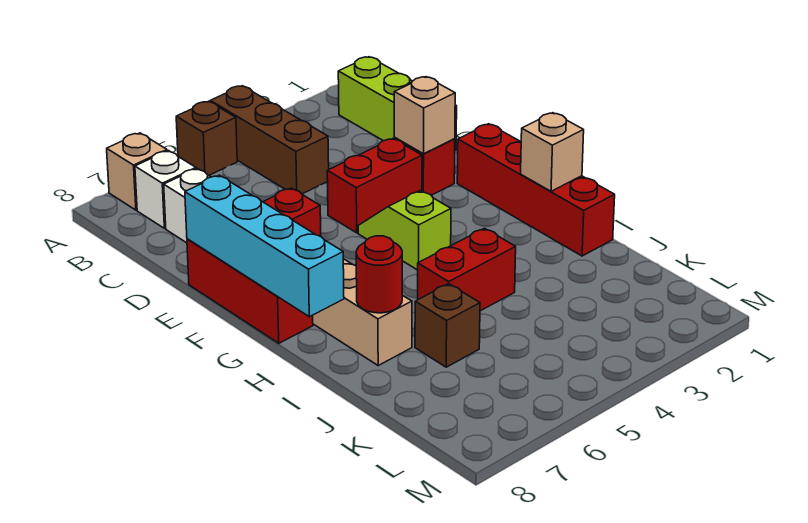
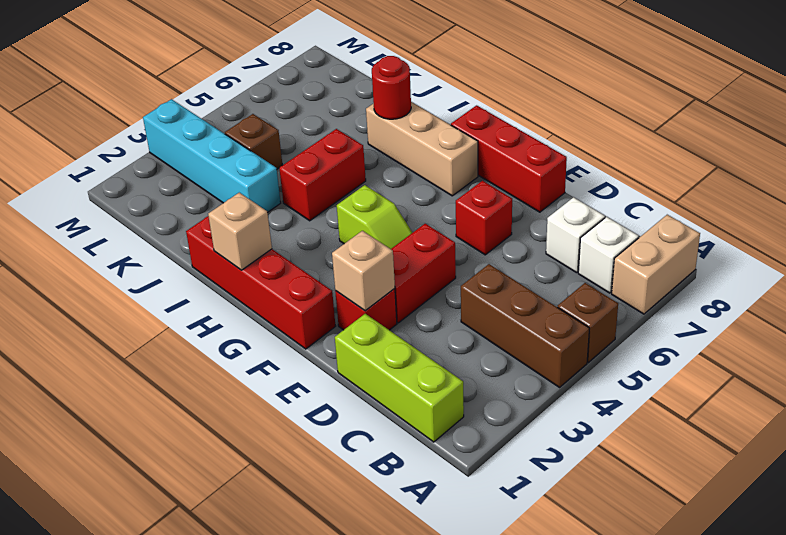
tan 1x1 brick [107,133,167,210] -> tan 1x2 brick [612,215,700,314]
cyan 1x4 brick [185,175,344,317] -> cyan 1x4 brick moved to [143,99,281,212]
brown 1x1 brick [415,284,480,367] -> brown 1x1 brick moved to [225,114,282,169]

